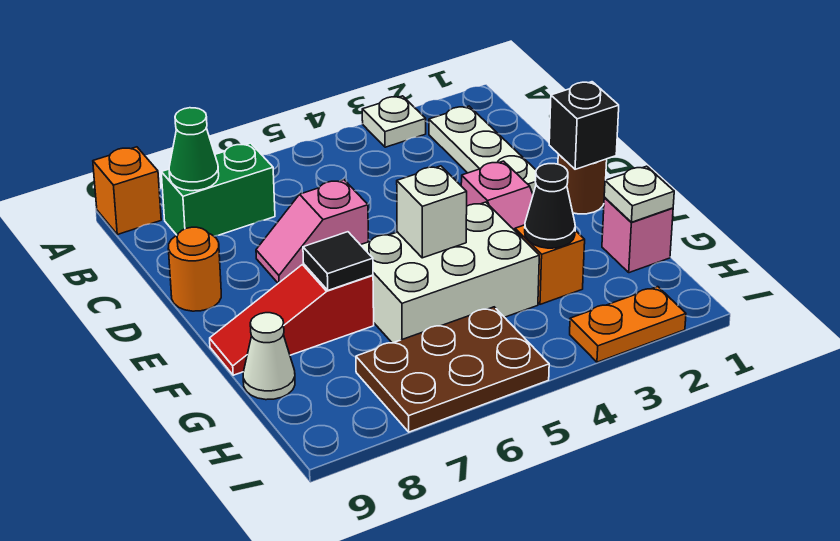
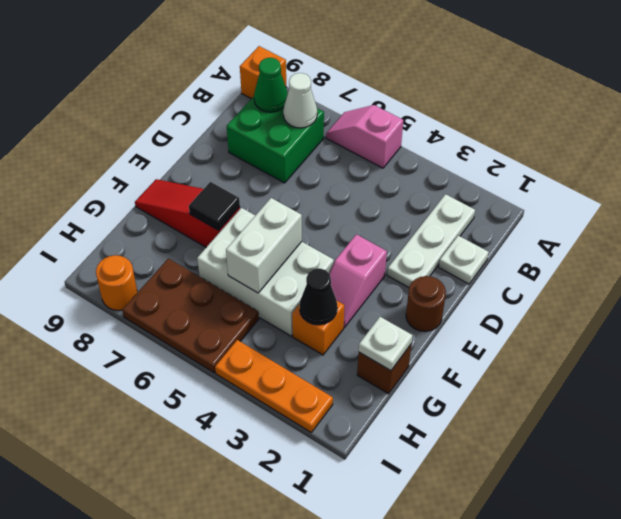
white 1x1 plate [362,96,426,147] -> white 1x1 plate moved to [439,236,489,284]
green 1x2 brick [161,143,275,236] -> green 2x2 brick [227,97,324,183]
pink 1x2 slope [256,180,368,283] -> pink 1x2 slope moved to [326,105,403,168]
orange 1x1 round brick [168,227,221,311] -> orange 1x1 round brick moved to [96,255,137,311]
black 1x1 brick [549,82,619,169] -> none
white 1x1 brick [397,166,467,258] -> white 1x2 brick [226,198,302,293]
pink 1x1 brick [602,198,673,273] -> brown 1x1 brick [357,345,411,394]
white 1x1 cone [243,313,295,400] -> white 1x1 cone moved to [283,73,317,128]
orange 1x2 plate [570,287,686,362] -> orange 1x3 plate [215,340,333,432]

